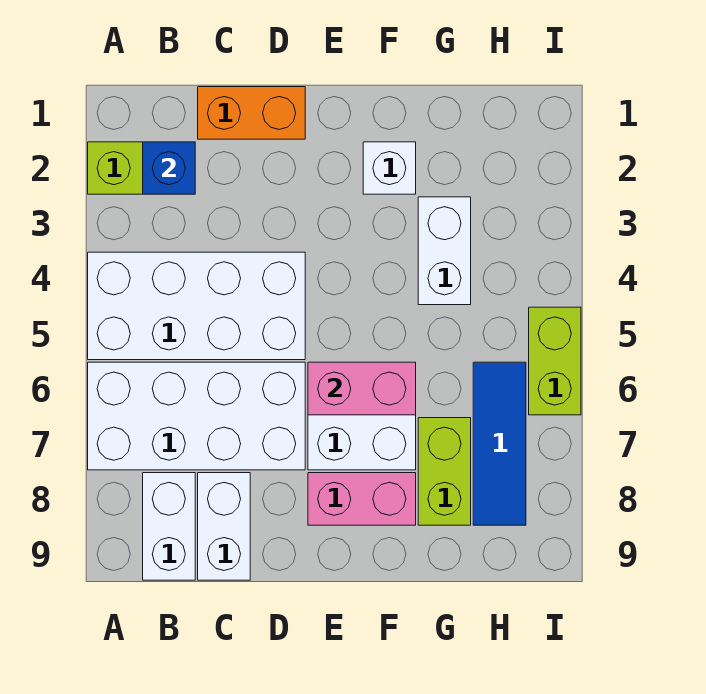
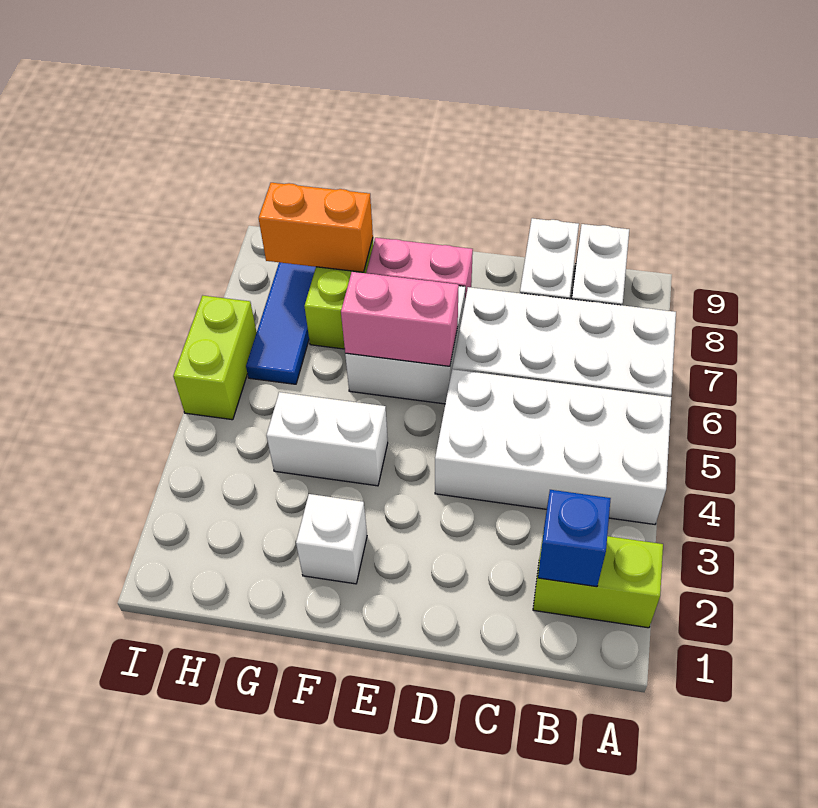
orange 1x2 brick [198,87,305,139] -> orange 1x2 brick moved to [259,183,373,272]
white 1x2 brick [418,197,471,305] -> white 1x2 brick turned to [266,392,388,486]

